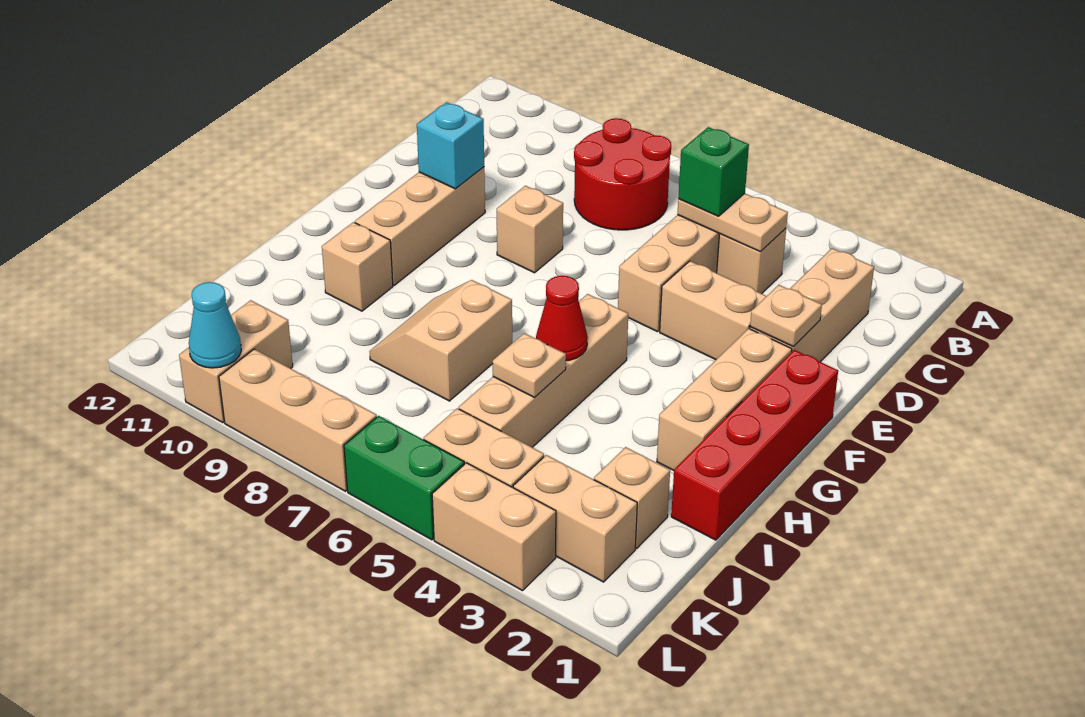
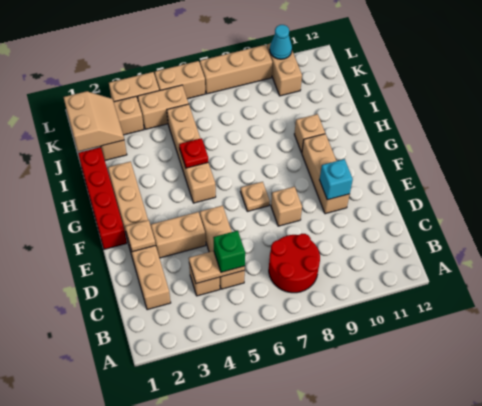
red 1x1 cone [536,276,588,361] -> red 1x1 plate [179,138,208,168]
tan 2x2 slope [370,280,512,401] -> tan 2x2 slope moved to [64,91,124,152]
tan 1x1 plate [493,333,566,397] -> tan 1x1 plate moved to [240,182,270,211]
green 1x2 brick [344,416,464,540] -> tan 1x2 brick [155,61,205,99]

